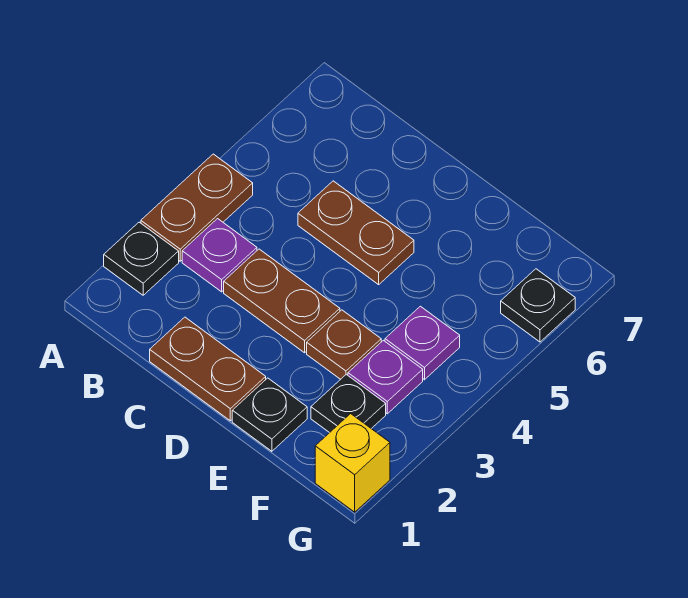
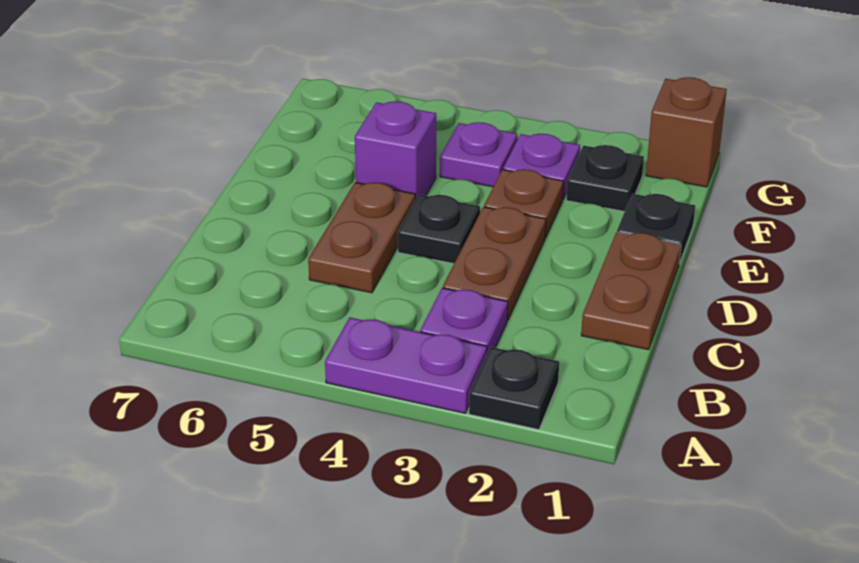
brown 1x2 plate [141,154,253,261] -> purple 1x2 plate [325,317,487,413]
none -> purple 1x1 brick [355,101,436,200]
yellow 1x1 brick [315,414,390,512] -> brown 1x1 brick [646,77,727,187]
black 1x1 plate [501,269,575,342] -> black 1x1 plate moved to [398,195,480,264]

